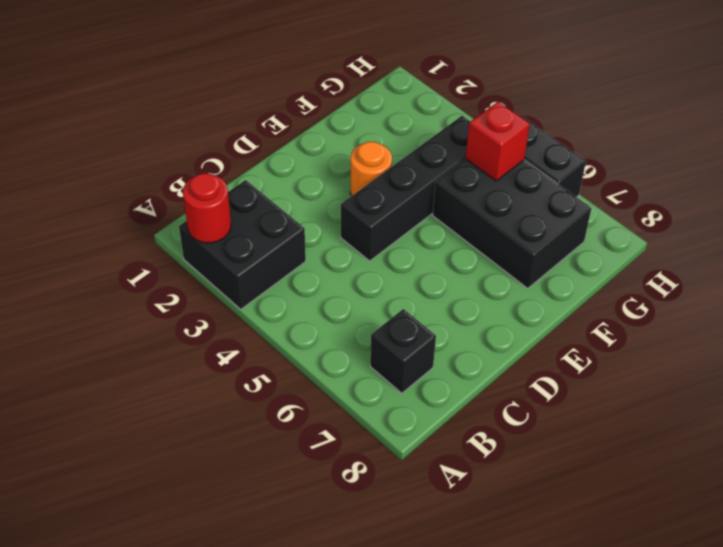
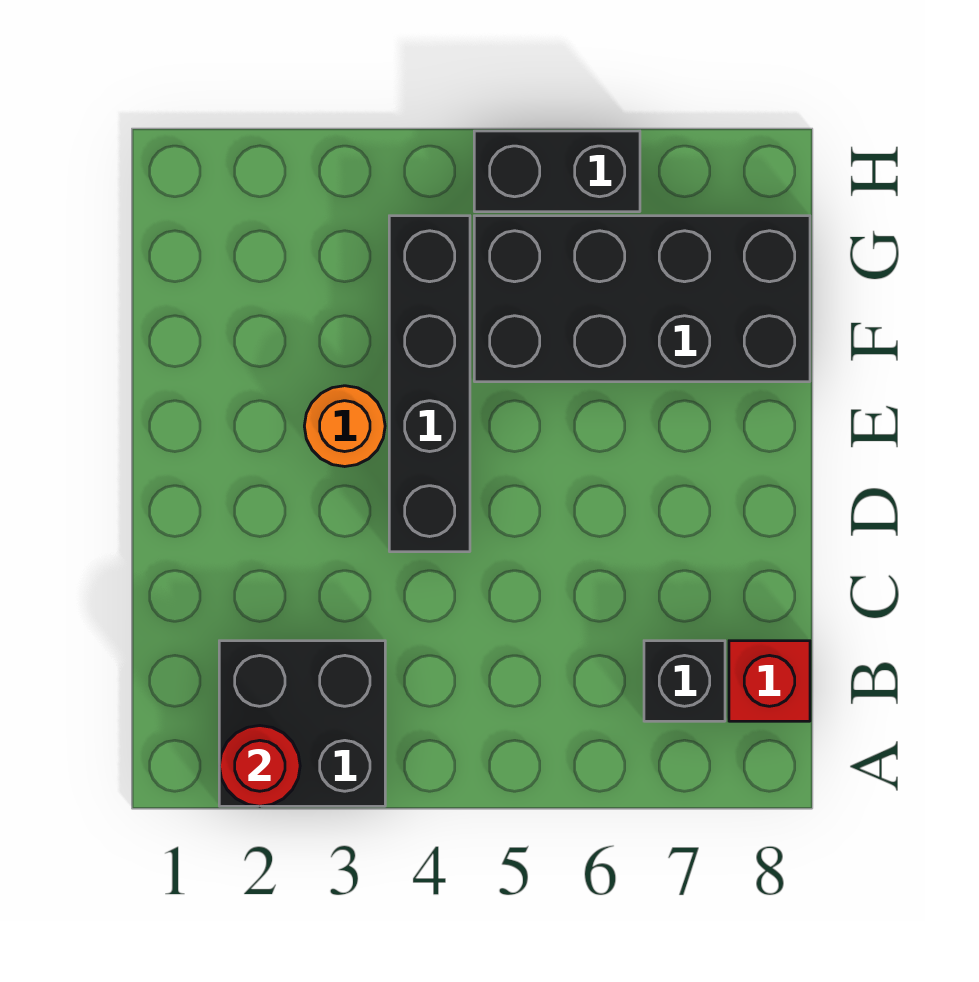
black 2x3 brick [433,159,591,289] -> black 2x4 brick [474,216,810,382]
red 1x1 brick [466,102,530,181] -> red 1x1 brick moved to [729,641,810,721]

